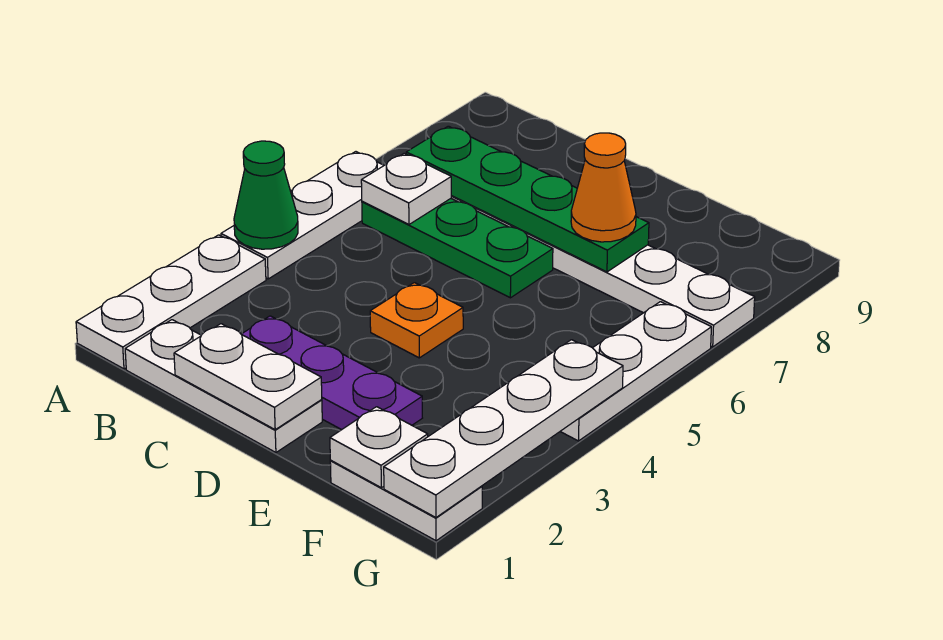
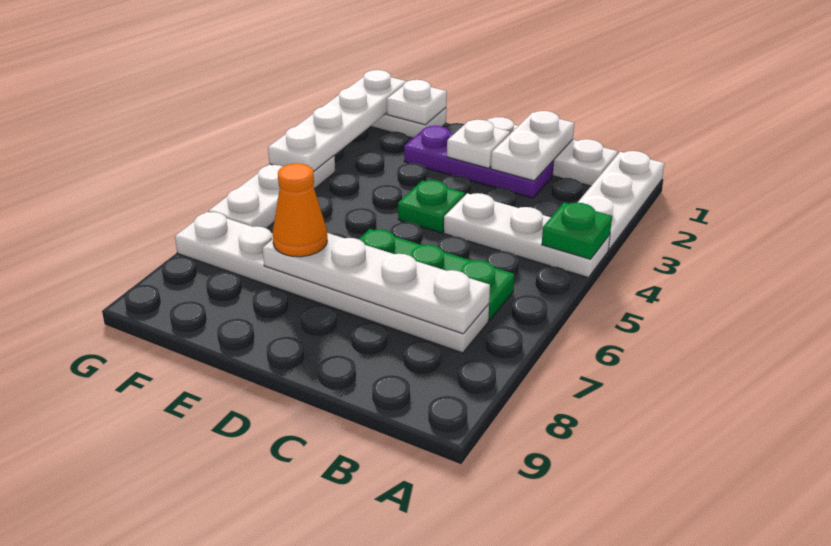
white 1x3 plate [221,152,384,279] -> white 1x3 plate turned to [444,193,610,278]
green 1x1 cone [234,141,298,249] -> green 1x1 plate [542,203,612,259]
white 1x1 plate [361,153,451,224] -> white 1x1 plate moved to [447,120,510,168]
green 1x4 plate [406,126,649,272] -> white 1x4 plate [263,233,490,334]
white 1x2 plate [174,324,322,430] -> white 1x2 plate turned to [491,111,574,181]
orange 1x1 plate [370,283,463,358] -> green 1x1 plate [398,180,465,233]

